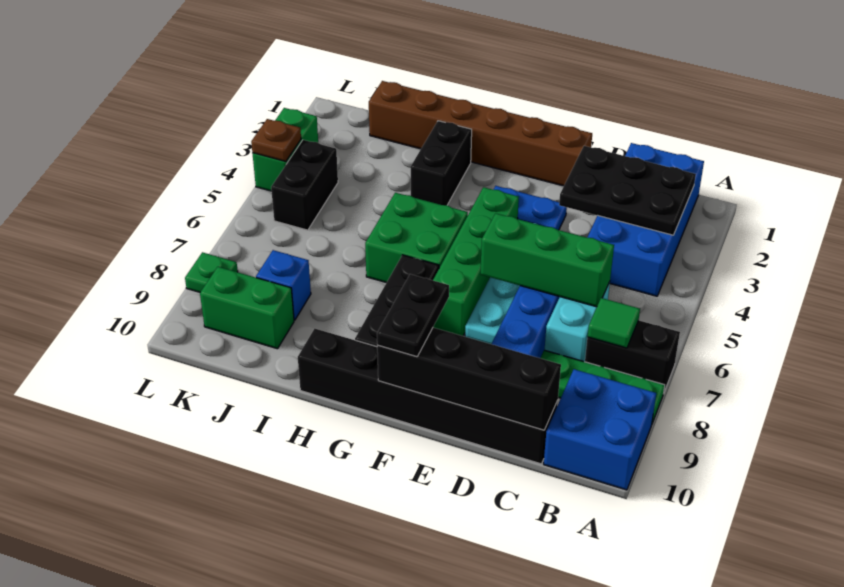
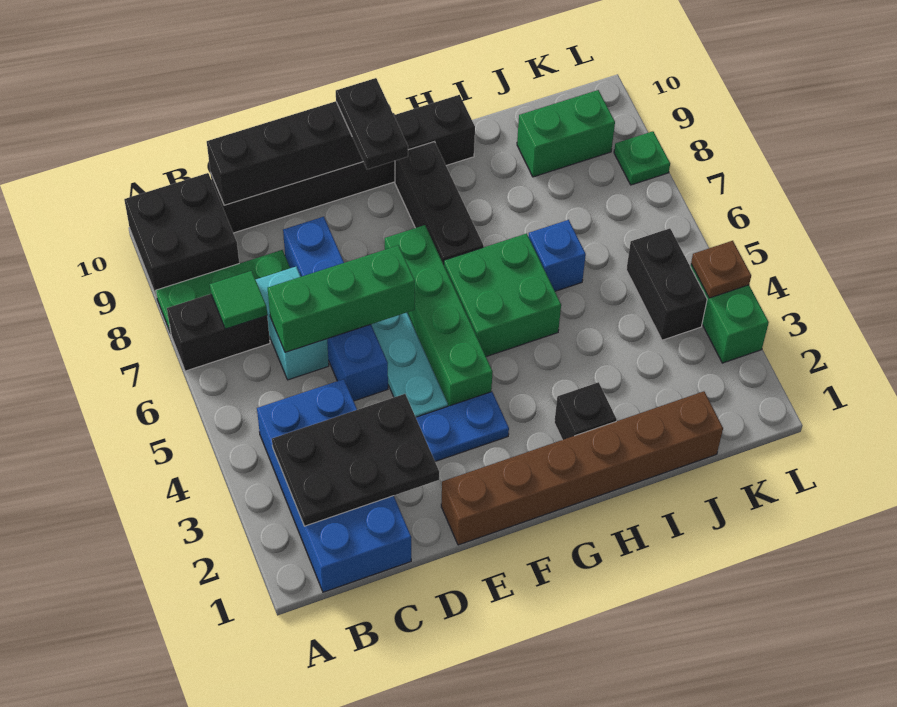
blue 2x2 brick [544,369,656,490] -> black 2x2 brick [124,173,239,297]
black 1x2 brick [411,121,472,205] -> black 1x1 brick [554,382,617,440]
blue 1x1 brick [256,250,311,320] -> blue 1x1 brick moved to [528,220,586,291]

